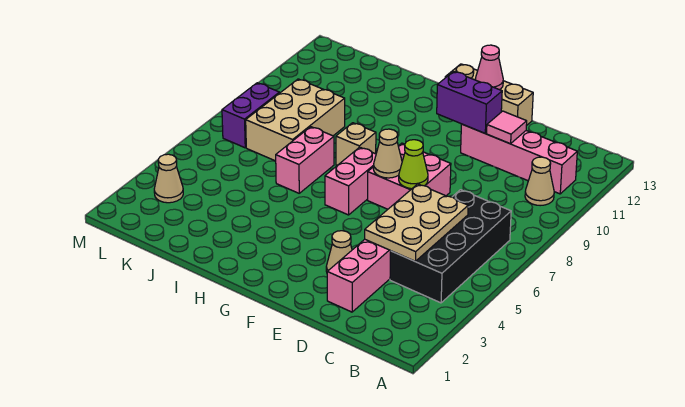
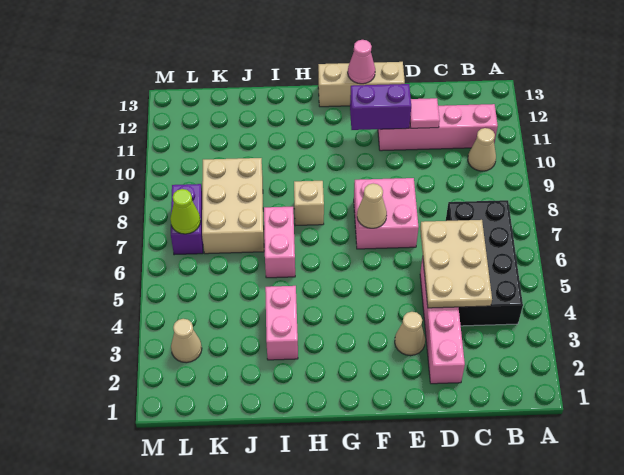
lime 1x1 cone [399,140,428,189] -> lime 1x1 cone moved to [170,189,201,234]
pink 1x2 brick [325,147,376,215] -> pink 1x2 brick moved to [265,286,298,360]

